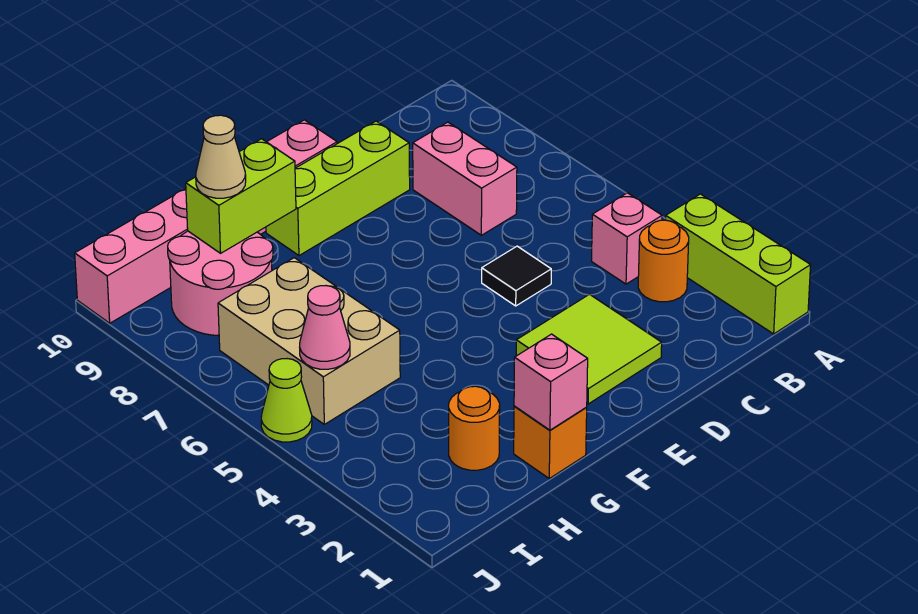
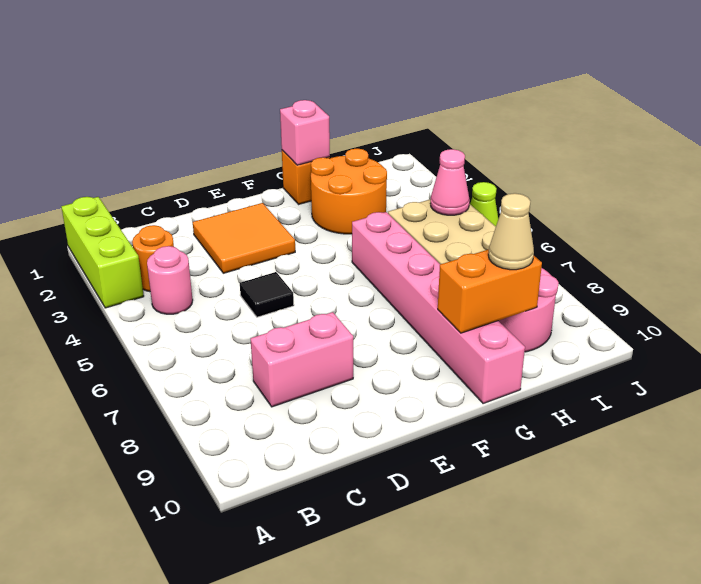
pink 1x1 brick [591,193,662,284] -> pink 1x1 round brick [147,246,193,314]
pink 1x2 brick [413,122,517,235] -> pink 1x2 brick turned to [251,312,353,407]
lime 2x2 tile [516,294,662,404] -> orange 2x2 tile [193,203,295,273]
lime 1x3 brick [266,121,410,256] -> none
pink 1x6 brick [75,120,337,323] -> pink 1x6 brick turned to [352,212,525,404]
lime 1x2 brick [186,139,296,253] -> orange 1x2 brick [438,250,542,333]
orange 1x1 round brick [449,386,500,470] -> orange 2x2 round brick [311,149,387,234]

